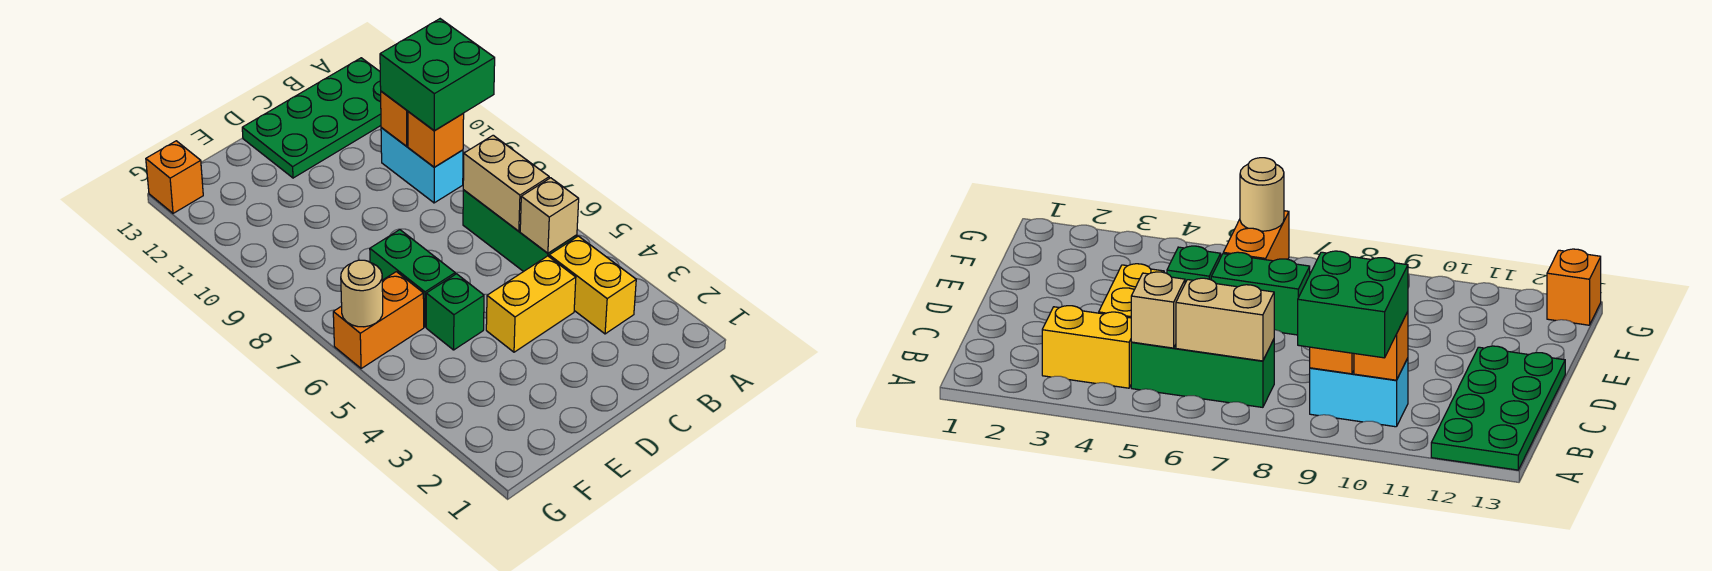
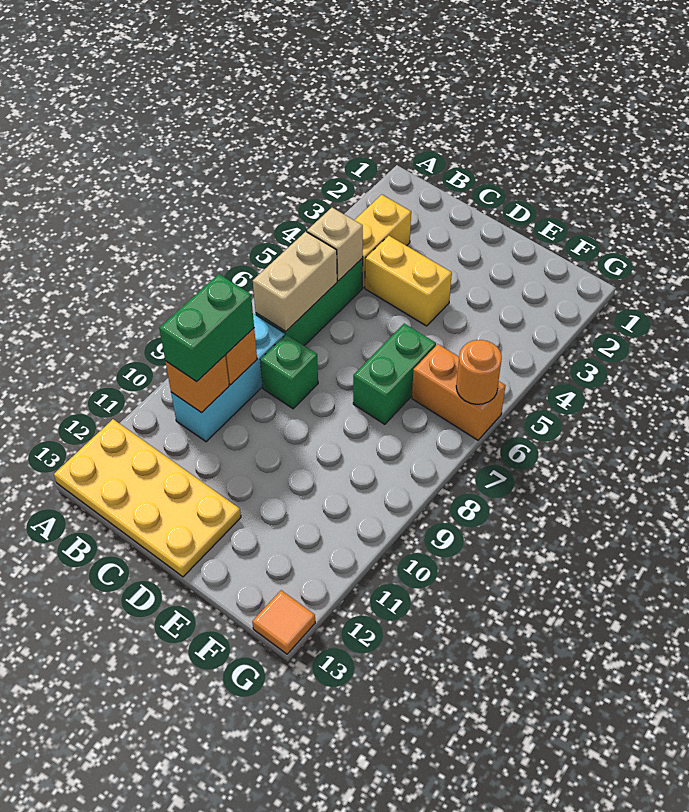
green 2x2 brick [380,19,495,131] -> green 1x2 brick [159,274,254,382]
green 2x4 plate [242,58,381,178] -> yellow 2x4 plate [54,419,241,577]
cyan 1x2 brick [381,128,463,203] -> cyan 1x3 brick [171,314,285,442]
green 1x1 brick [426,274,484,350] -> green 1x1 brick moved to [260,334,318,409]
tan 1x1 round brick [341,260,383,327] -> orange 1x1 round brick [456,340,502,404]
orange 1x1 brick [146,141,203,213] -> orange 1x1 tile [252,590,315,654]

